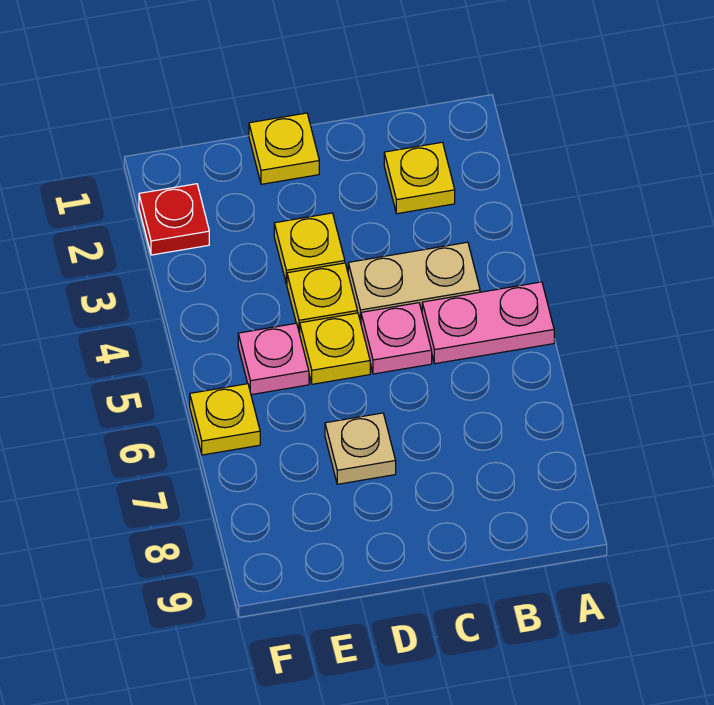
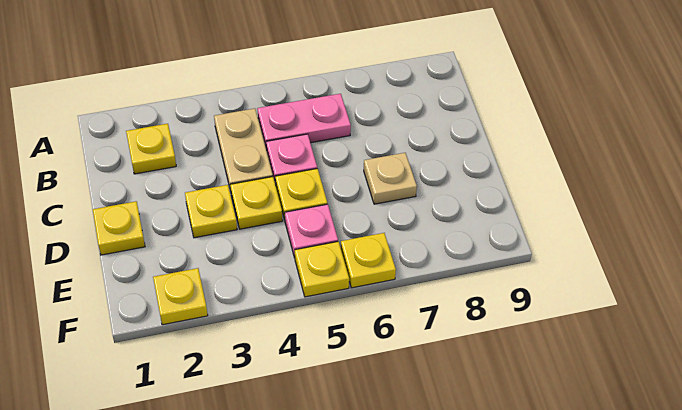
pink 1x2 plate [422,282,554,364] -> pink 1x2 plate turned to [257,94,351,150]
red 1x1 plate [139,184,209,255] -> yellow 1x1 plate [153,268,208,325]
none -> yellow 1x1 plate [295,242,349,297]

